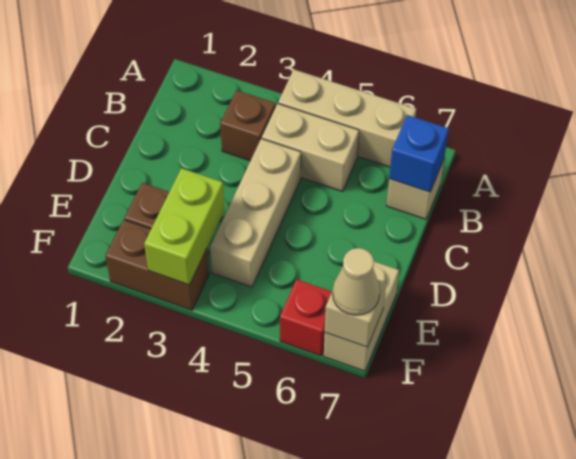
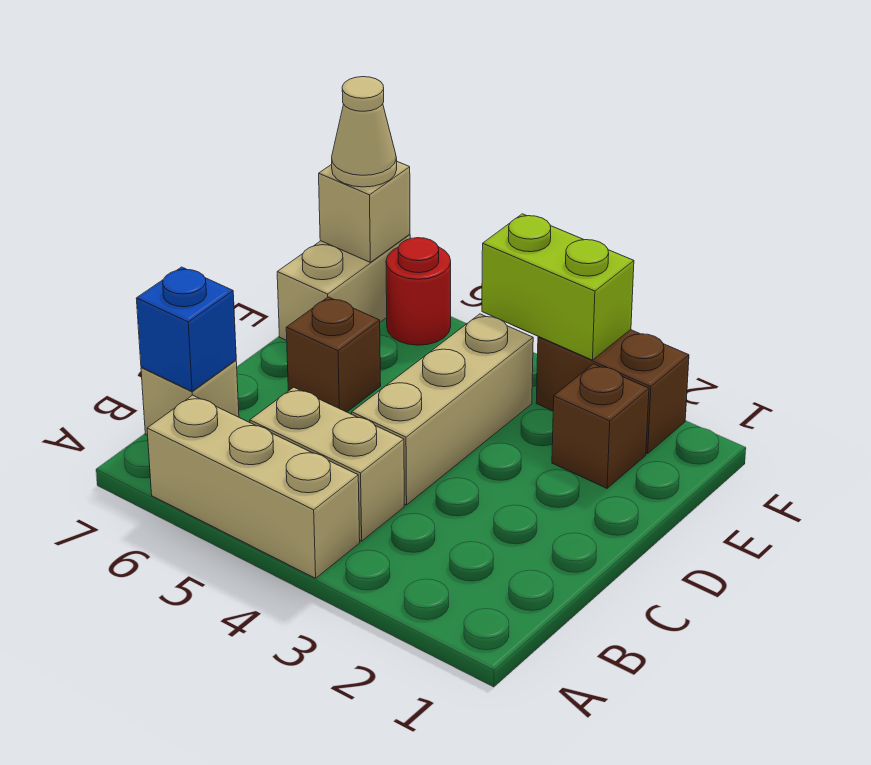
brown 1x1 brick [220,90,276,161] -> brown 1x1 brick moved to [286,297,381,412]
lime 1x2 brick [144,168,225,285] -> lime 1x2 brick turned to [482,214,634,360]
red 1x1 brick [280,279,332,356] -> red 1x1 round brick [386,238,451,345]

